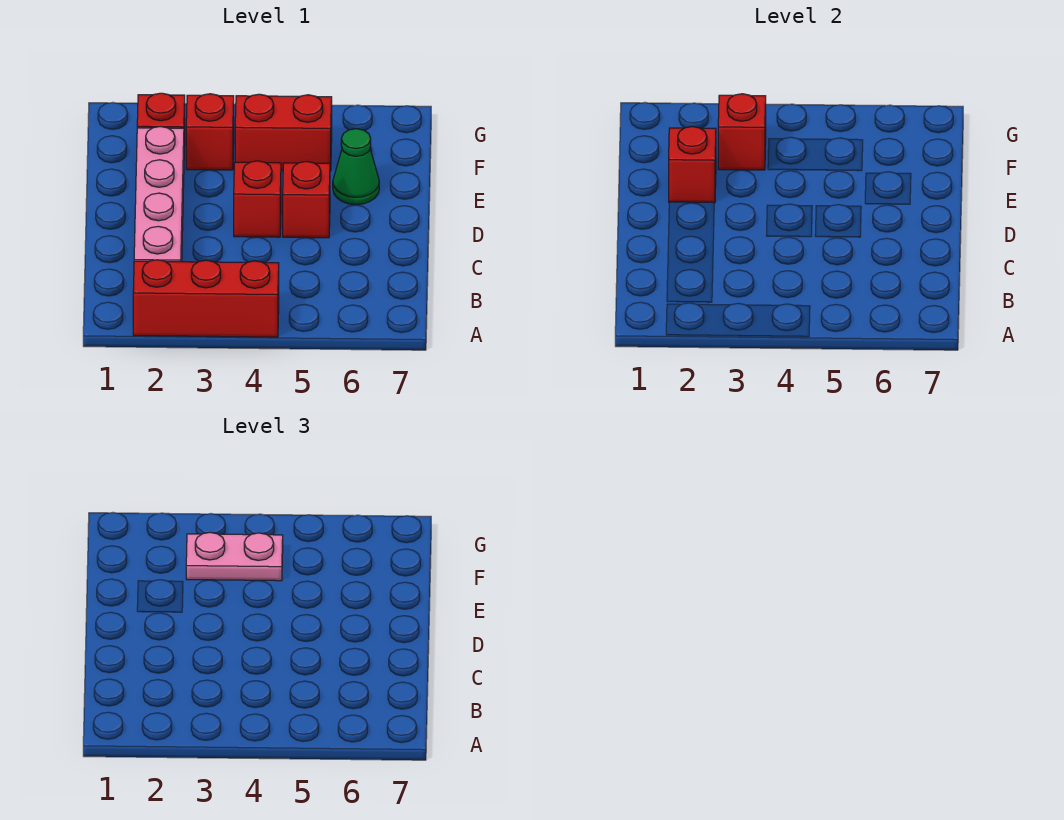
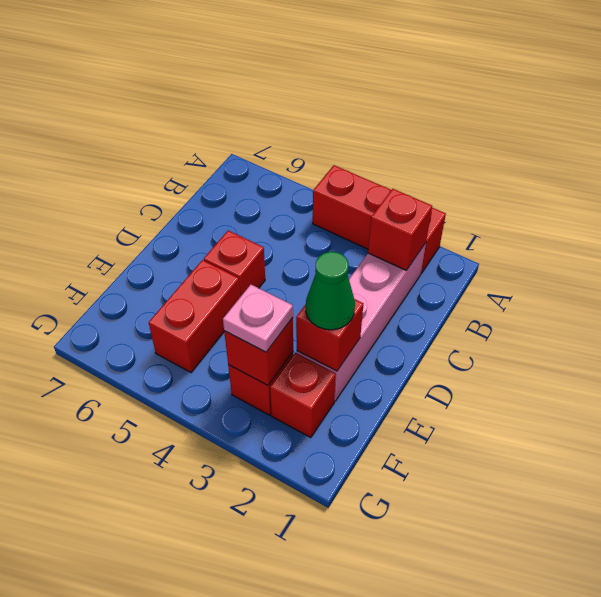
red 1x1 brick [234,161,281,237] -> red 1x1 brick moved to [368,189,432,270]
green 1x1 cone [333,129,379,205] -> green 1x1 cone moved to [306,252,355,330]
pink 1x2 plate [186,532,283,581] -> pink 1x1 plate [223,285,293,352]
red 1x2 brick [235,94,332,171] -> red 1x2 brick turned to [149,260,240,372]

